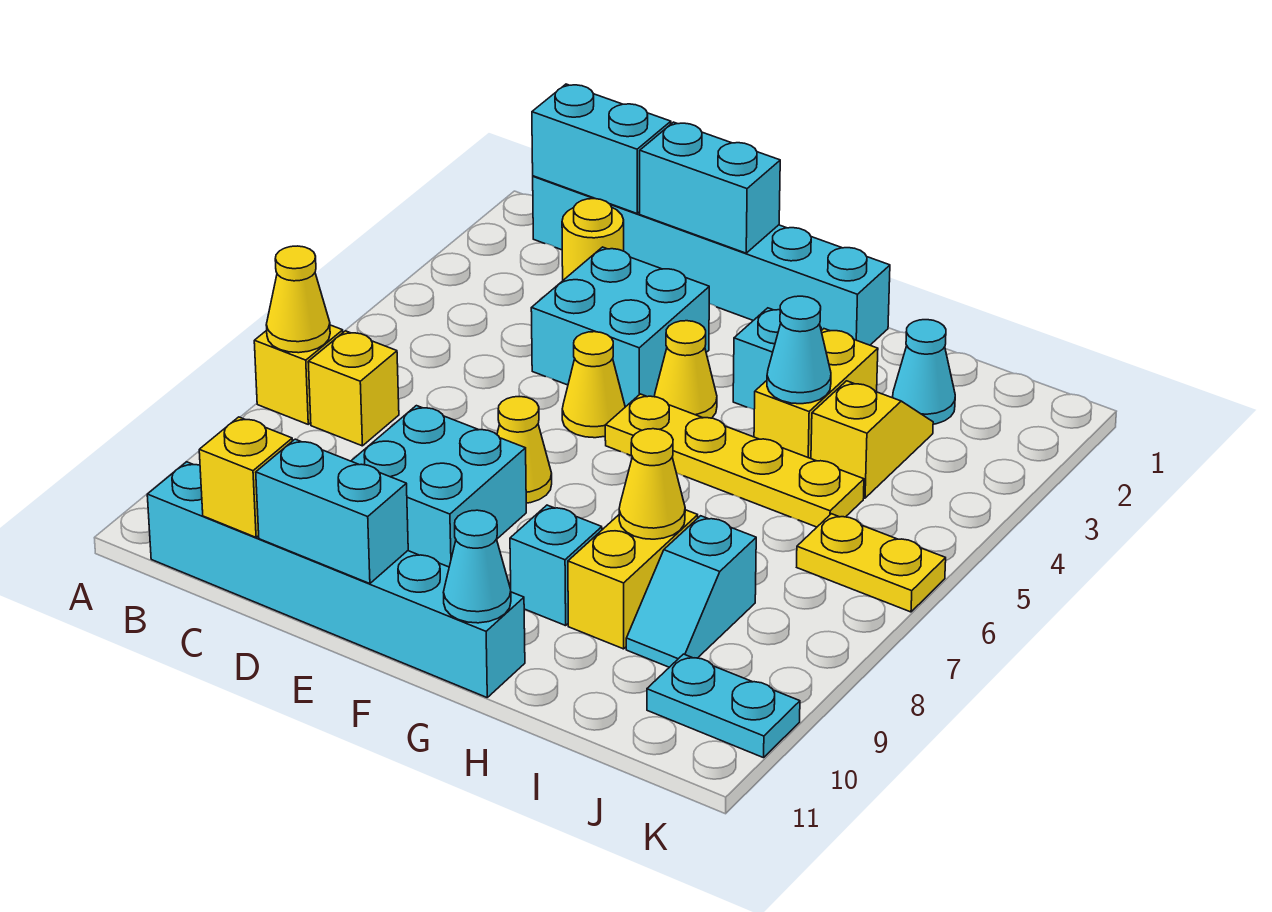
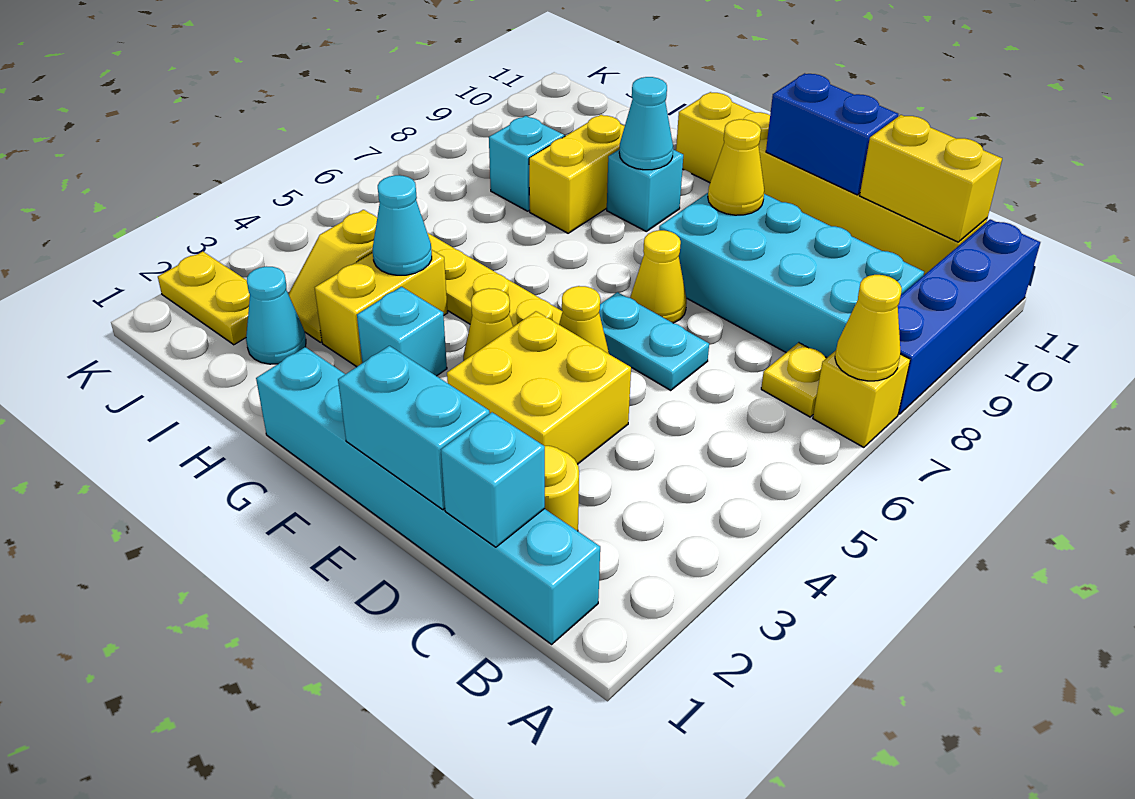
none -> blue 1x4 brick [898,219,1040,414]
cyan 1x2 brick [532,84,671,213] -> cyan 1x1 brick [441,412,545,547]
yellow 1x1 brick [308,331,399,446] -> yellow 1x1 plate [761,343,827,417]
cyan 1x6 brick [147,462,525,697] -> yellow 1x6 brick [676,92,987,275]
yellow 1x1 brick [199,417,292,537] -> yellow 1x2 brick [860,115,1002,242]
cyan 2x2 brick [531,247,709,407] -> yellow 2x2 brick [447,311,631,464]
cyan 2x2 brick [352,406,526,567] -> cyan 2x4 brick [659,193,924,357]
cyan 1x2 brick [256,439,408,584] -> blue 1x2 brick [766,73,898,195]
cyan 1x1 cone [443,510,511,623] -> cyan 1x1 cone moved to [619,77,673,170]
yellow 1x1 cone [619,429,685,539] -> yellow 1x1 cone moved to [708,119,764,215]
yellow 1x2 plate [797,514,946,612] -> yellow 1x2 plate moved to [158,252,250,345]
cyan 1x2 plate [647,654,800,758] -> cyan 1x2 plate moved to [599,292,709,390]

